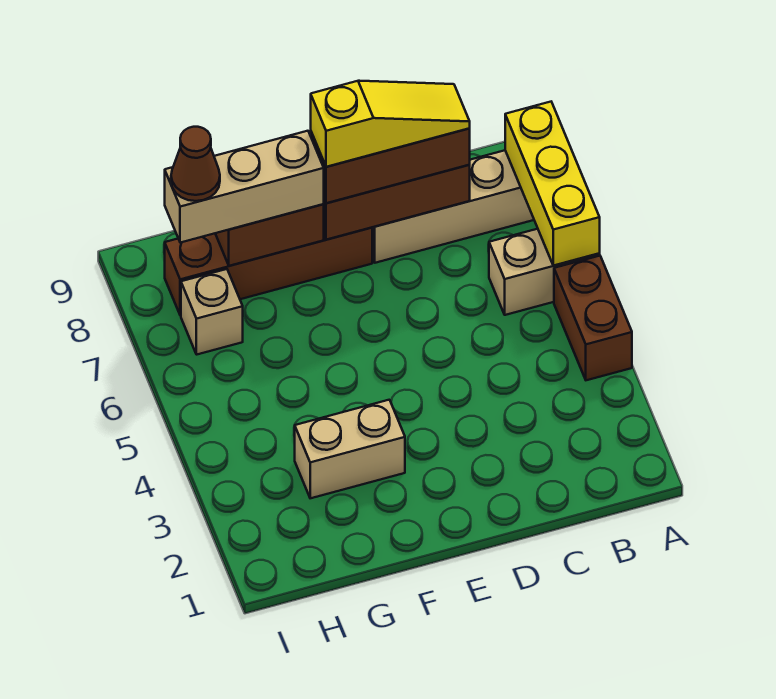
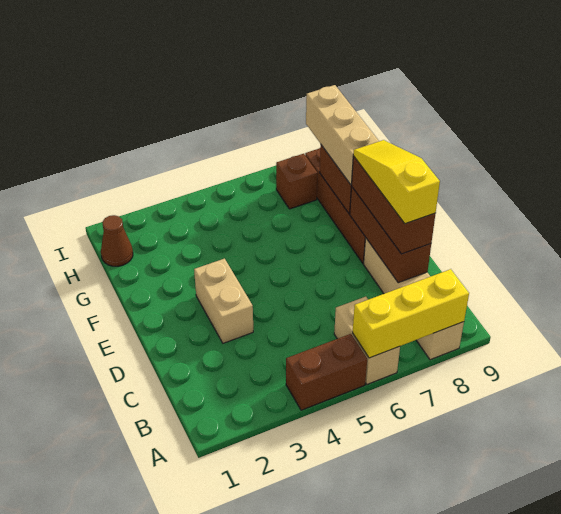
yellow 1x3 slope [311,81,470,167] -> yellow 1x3 slope turned to [353,140,440,224]
tan 1x2 brick [295,400,405,498] -> tan 1x2 brick moved to [194,259,253,343]
tan 1x1 brick [181,269,243,354] -> brown 1x1 brick [276,154,318,209]
brown 1x1 cone [171,127,220,201] -> brown 1x1 cone moved to [101,215,133,266]

